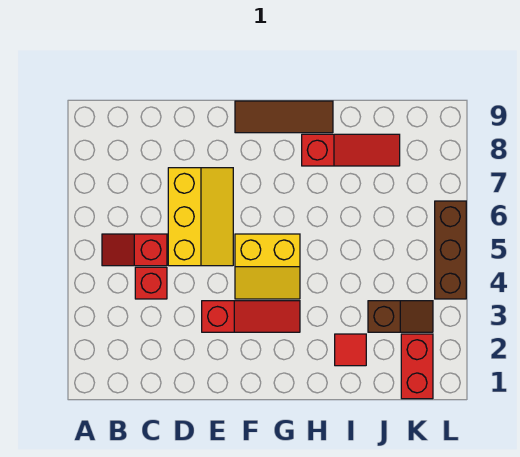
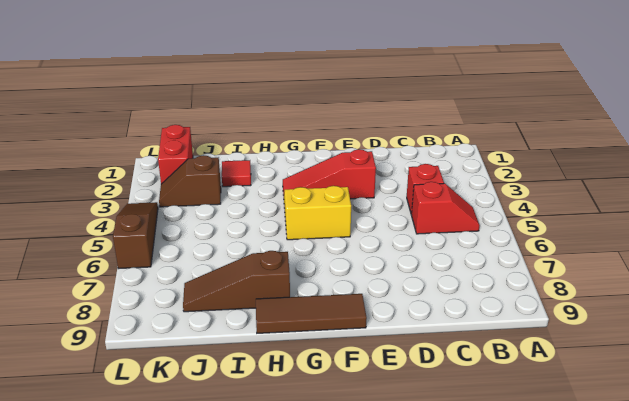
yellow 2x3 slope [168,168,233,266] -> none
red 1x3 slope [302,134,400,166] -> brown 1x3 slope [183,251,290,312]
brown 1x3 brick [435,201,466,299] -> brown 1x3 slope [113,202,158,269]

